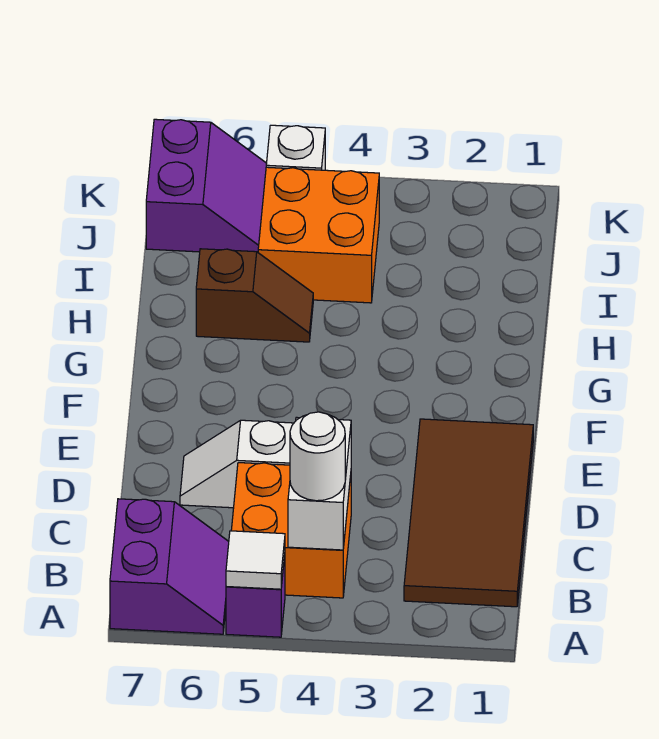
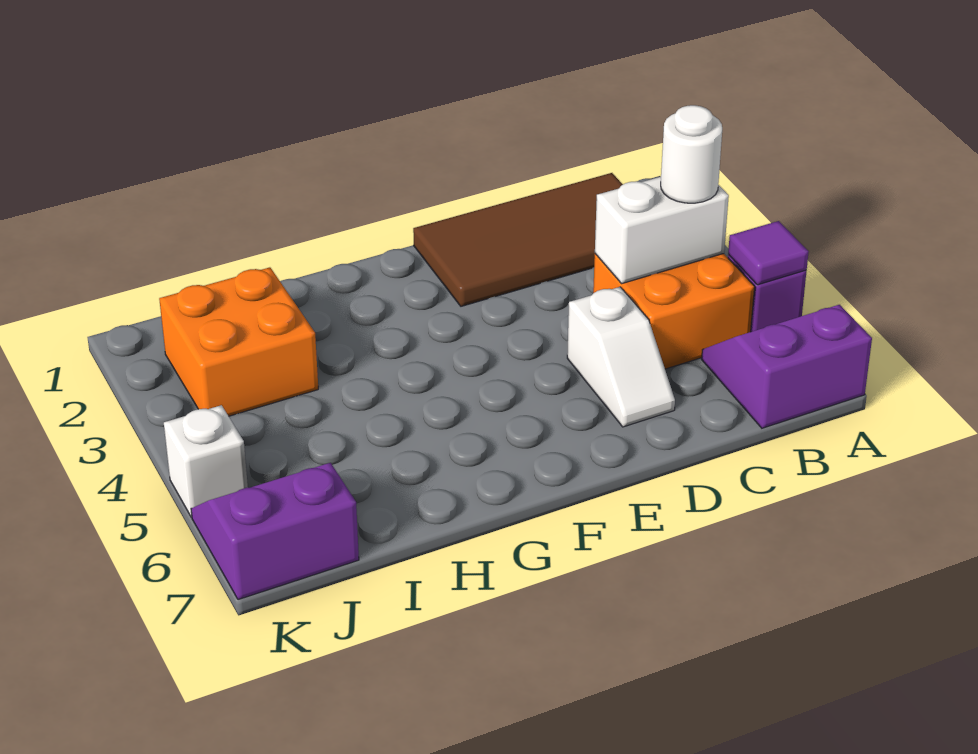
white 1x1 tile [226,531,285,589] -> purple 1x1 tile [728,221,809,285]
brown 1x2 slope [196,249,313,342] -> none
orange 2x2 brick [258,167,379,303] -> orange 2x2 brick moved to [159,267,318,416]

